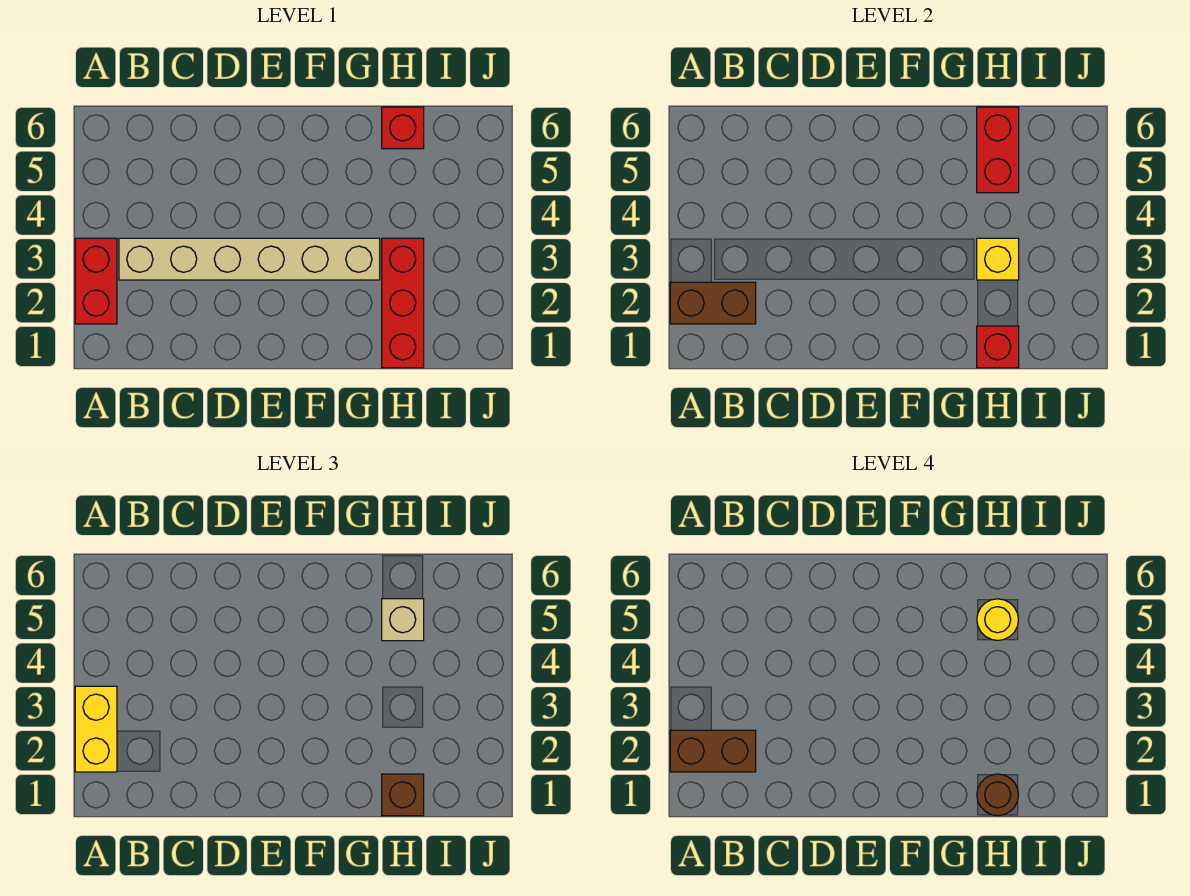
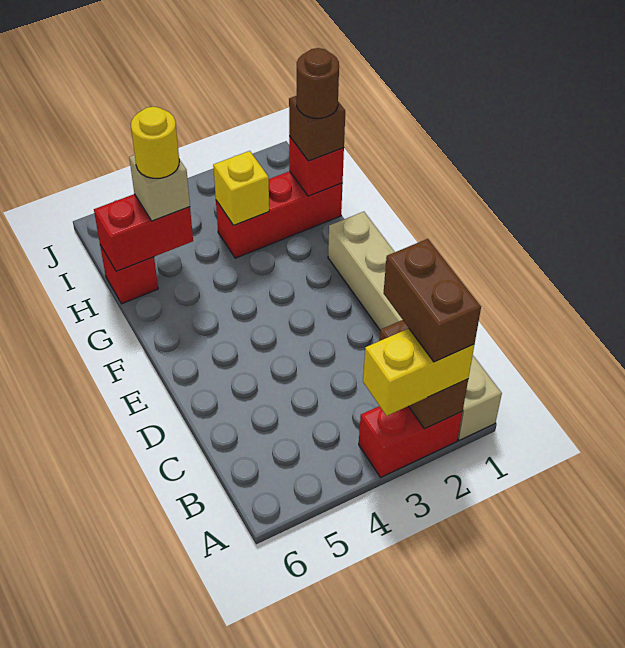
tan 1x6 brick [119,238,380,280] -> tan 1x6 brick moved to [328,212,502,440]

